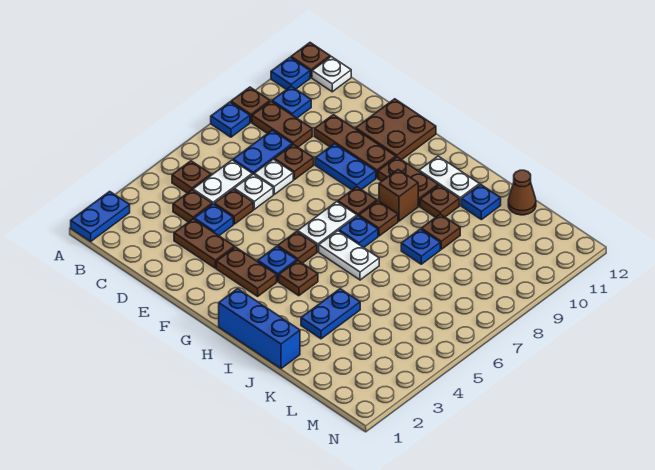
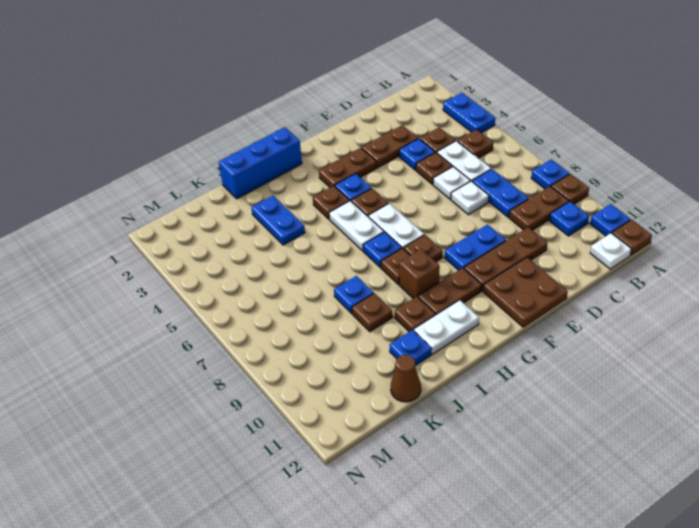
blue 1x2 plate [71,191,130,241] -> blue 1x2 plate moved to [443,93,495,133]
brown 1x1 plate [274,144,314,180] -> none
white 1x2 plate [319,231,379,280] -> white 1x2 plate turned to [329,201,384,251]

